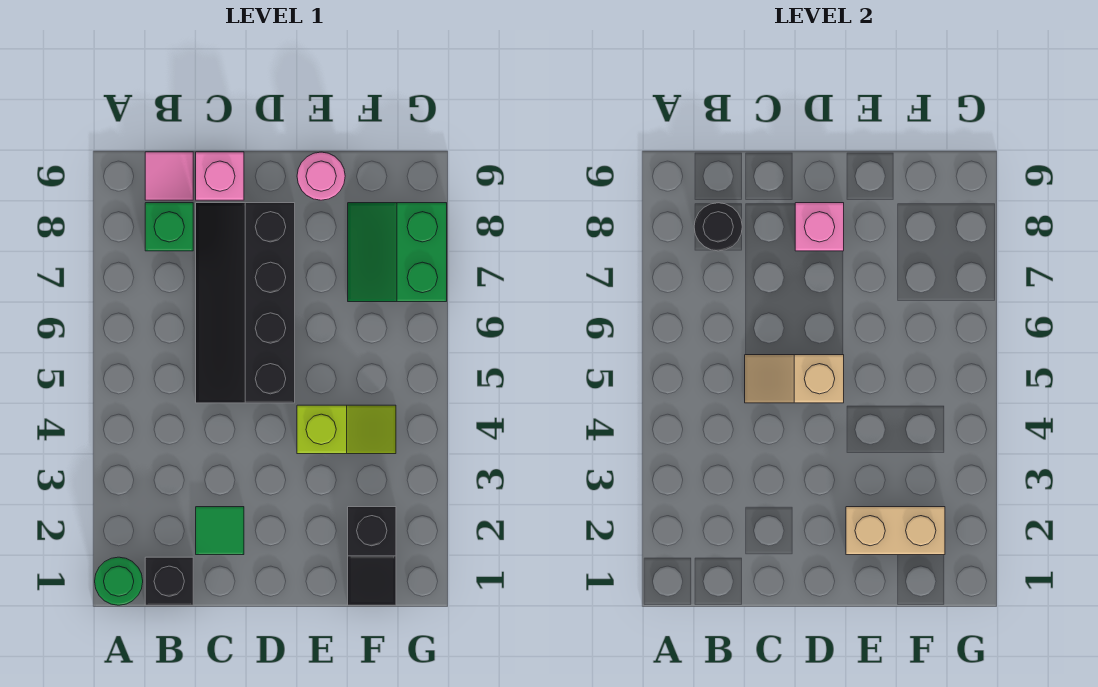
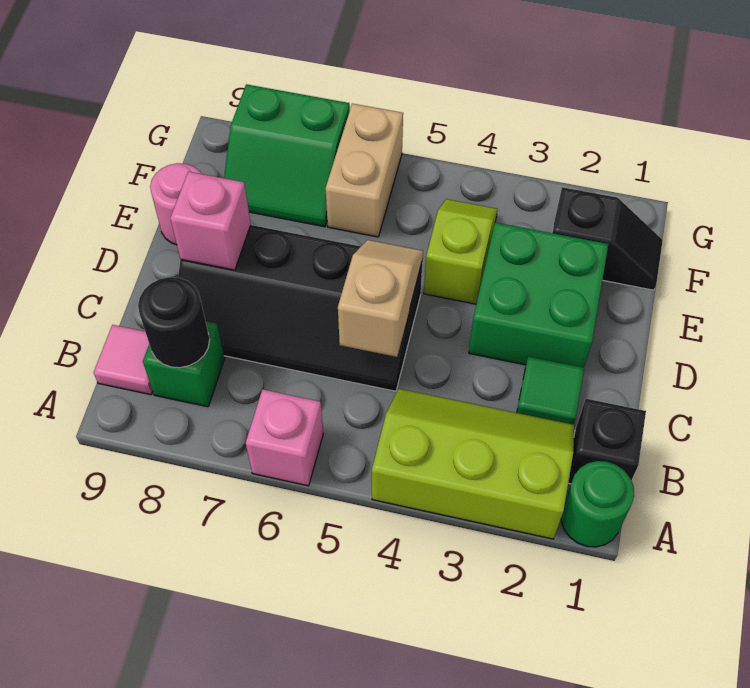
none -> lime 2x3 slope [372,389,574,539]
tan 1x2 slope [745,355,844,403] -> tan 1x2 slope turned to [338,240,423,357]
pink 1x1 brick [196,152,244,200] -> pink 1x1 brick moved to [246,389,323,486]
none -> green 2x2 brick [469,223,608,368]
tan 1x2 brick [846,507,945,555] -> tan 1x2 brick moved to [326,104,403,237]

